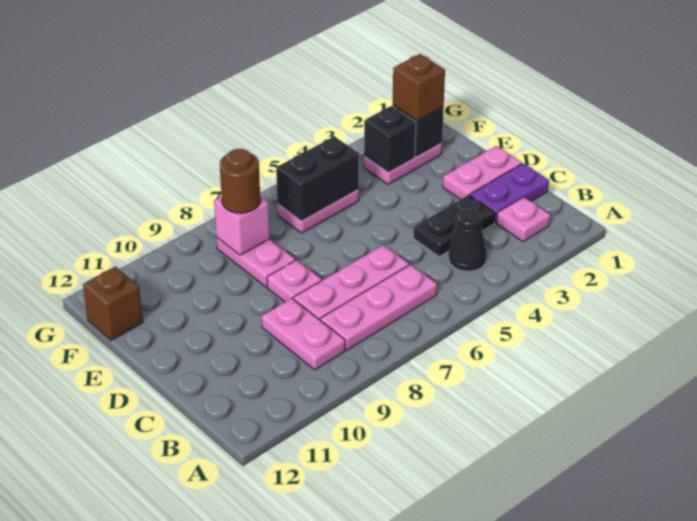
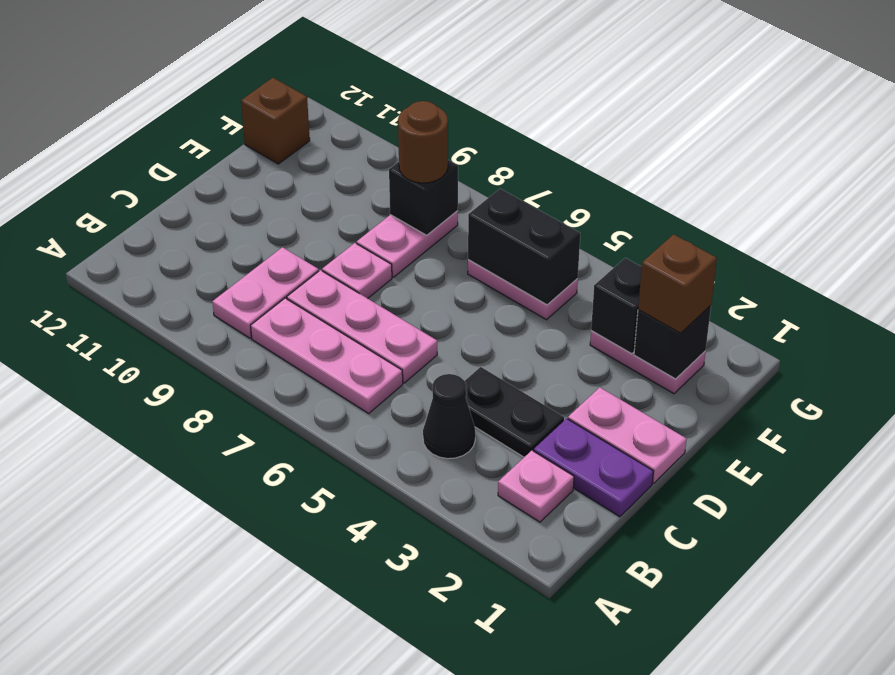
pink 1x1 brick [214,196,270,255] -> black 1x1 brick [389,160,458,235]

